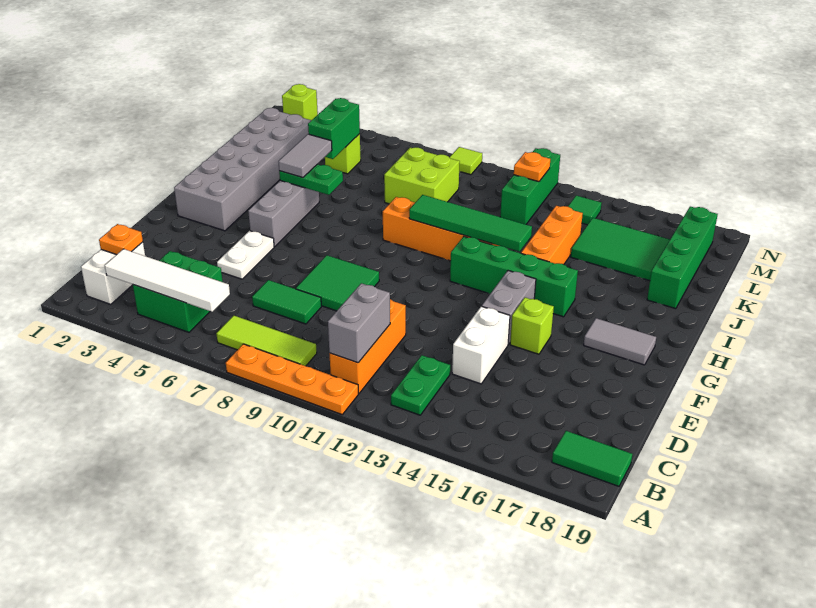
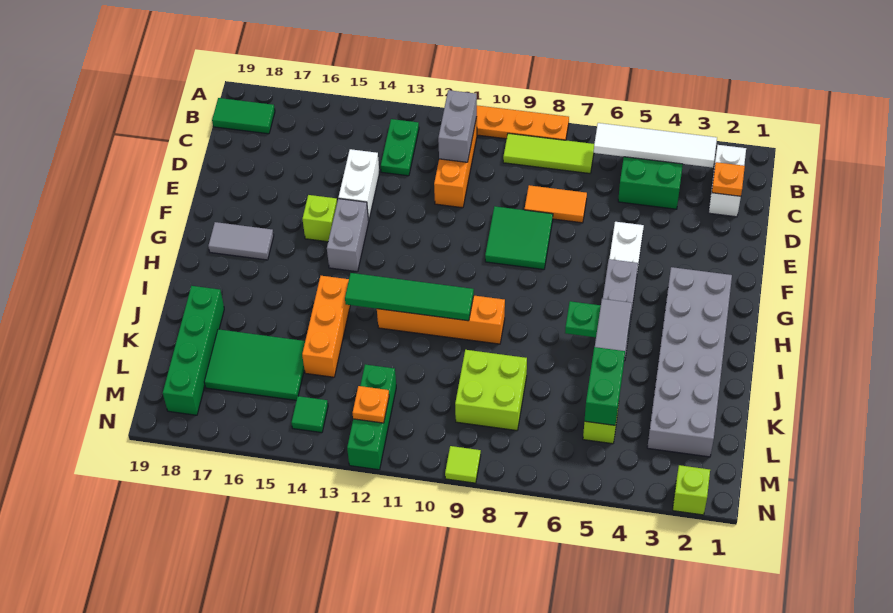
green 1x2 tile [252,280,321,324] -> orange 1x2 tile [524,185,587,223]
green 1x4 brick [450,237,578,317] -> none

